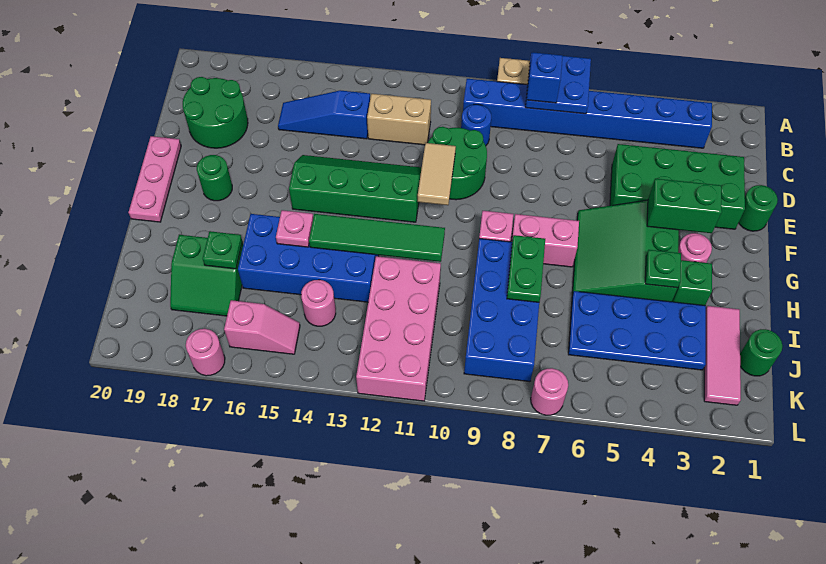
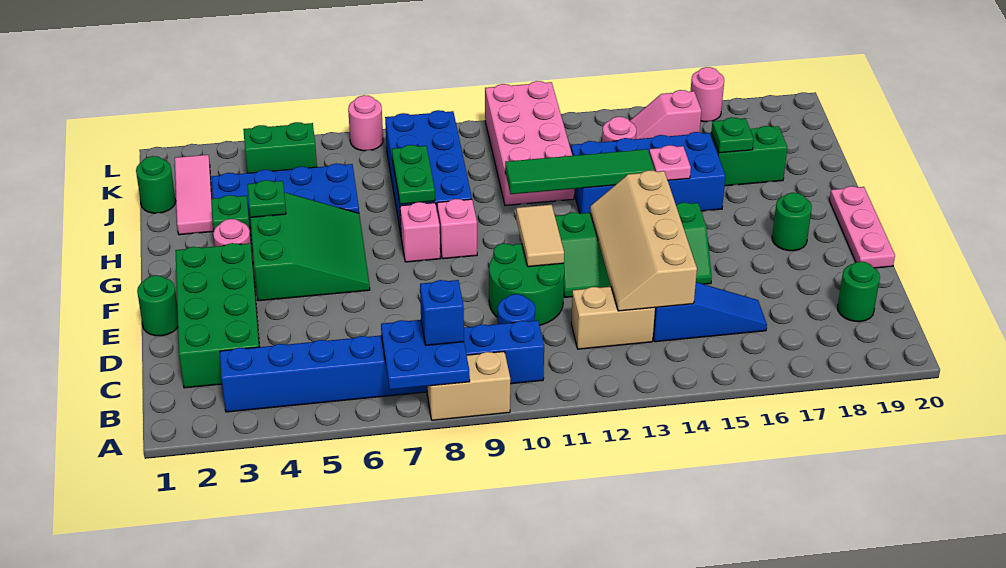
none -> tan 2x4 slope [590,170,697,311]
green 2x2 round brick [183,77,248,148] -> green 1x1 round brick [837,262,880,322]
green 2x4 brick [610,144,745,229] -> green 2x4 brick turned to [175,243,260,388]
green 1x2 brick [647,179,722,233] -> green 1x2 brick moved to [243,122,317,173]
pink 1x2 brick [511,214,579,267] -> pink 1x1 brick [400,202,440,262]

